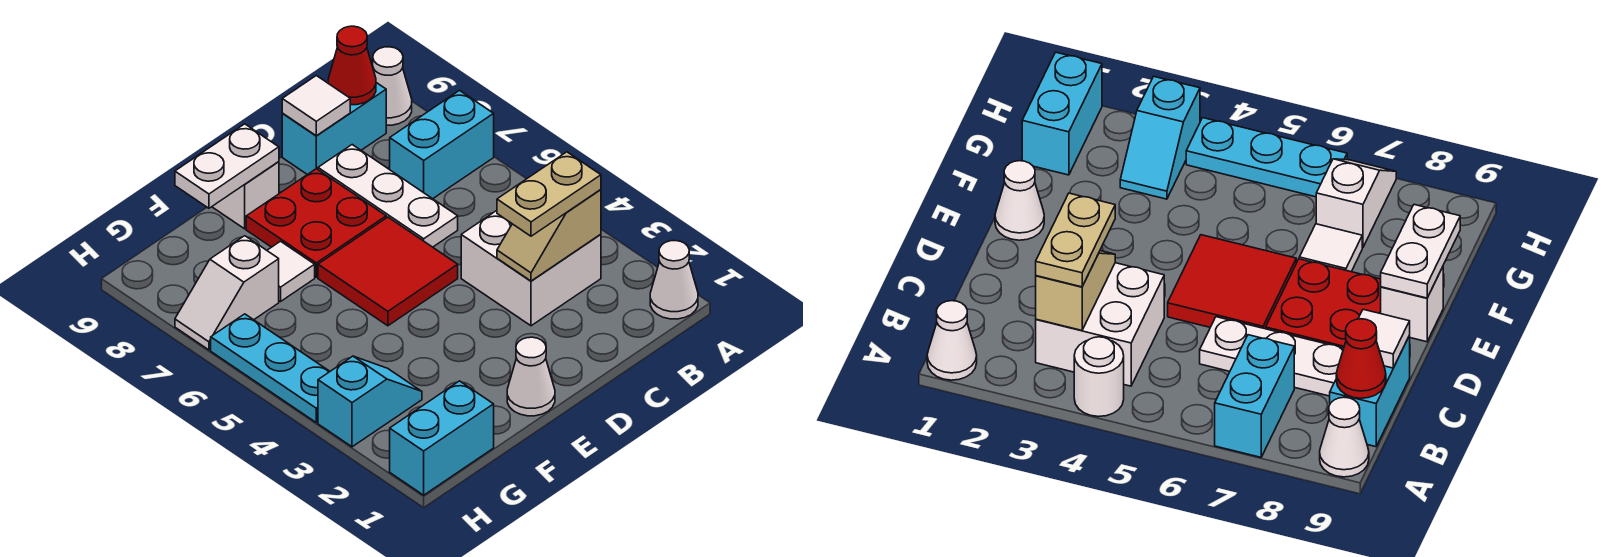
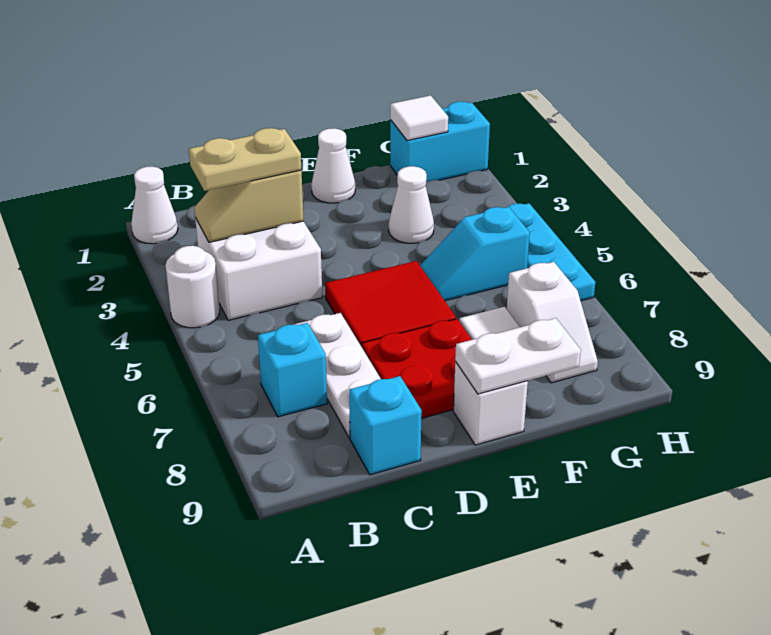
cyan 1x2 brick [390,91,494,199] -> cyan 1x1 brick [258,323,327,417]
white 1x1 cone [373,47,412,125] -> white 1x1 cone moved to [389,166,434,243]
tan 1x2 slope [497,190,601,281] -> tan 1x2 slope turned to [194,170,304,242]
cyan 1x2 brick [282,83,386,175] -> cyan 1x1 brick [349,376,422,475]
red 1x1 cone [328,26,376,105] -> none
white 1x1 tile [282,76,350,136] -> white 1x1 tile moved to [390,95,448,141]
cyan 1x2 slope [318,356,422,447] -> cyan 1x2 slope moved to [420,207,530,301]
white 1x2 slope [175,236,279,350] -> white 1x2 slope turned to [507,262,598,383]

